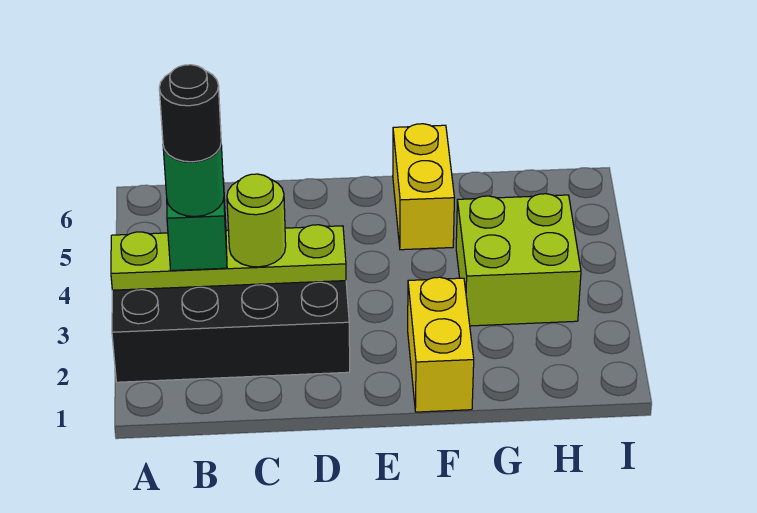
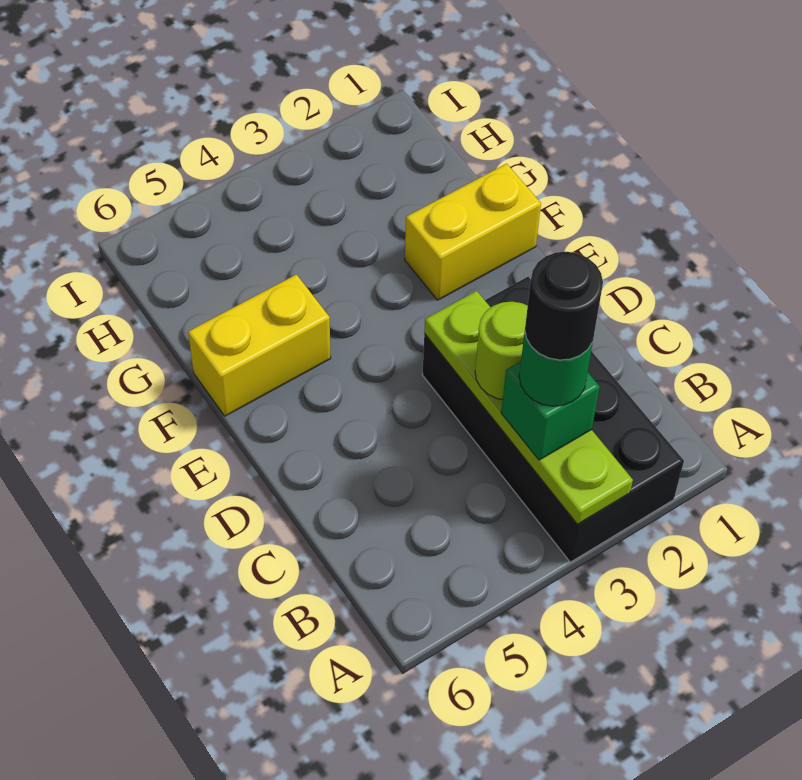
lime 2x2 brick [456,194,581,326] -> none

